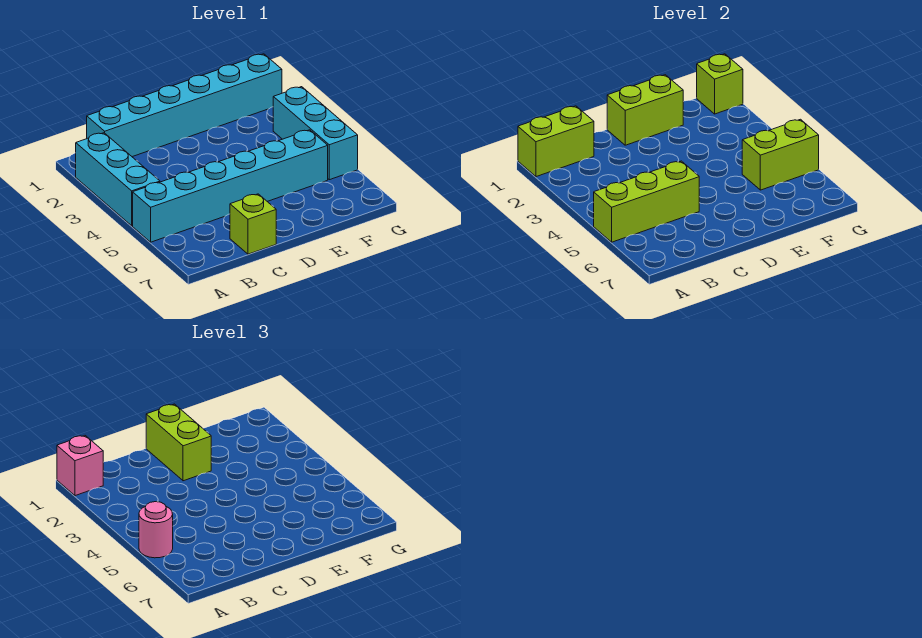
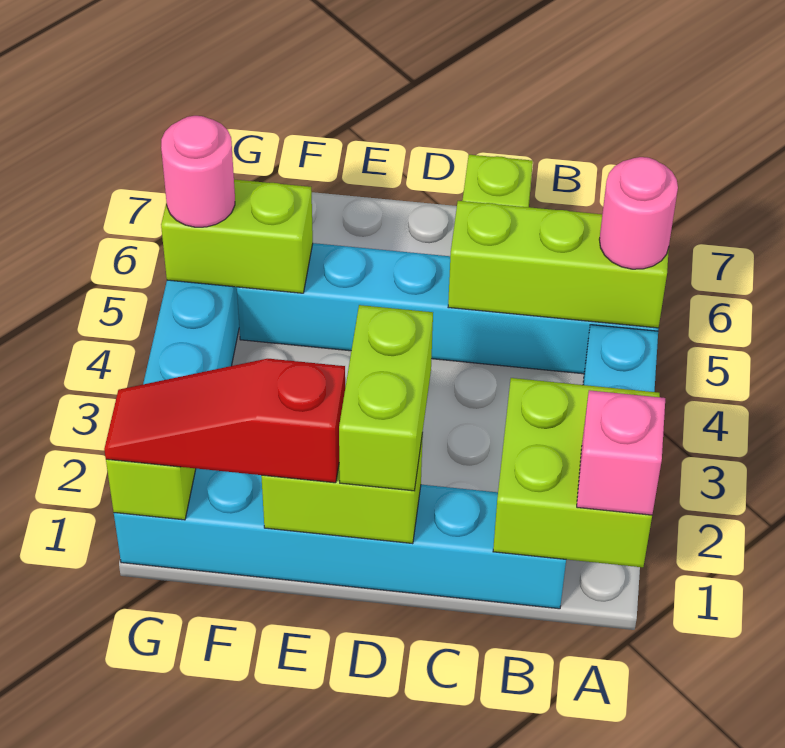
lime 1x2 brick [518,106,594,177] -> lime 2x2 brick [493,378,660,567]
none -> red 1x3 slope [104,359,345,483]
none -> pink 1x1 round brick [161,116,235,227]

